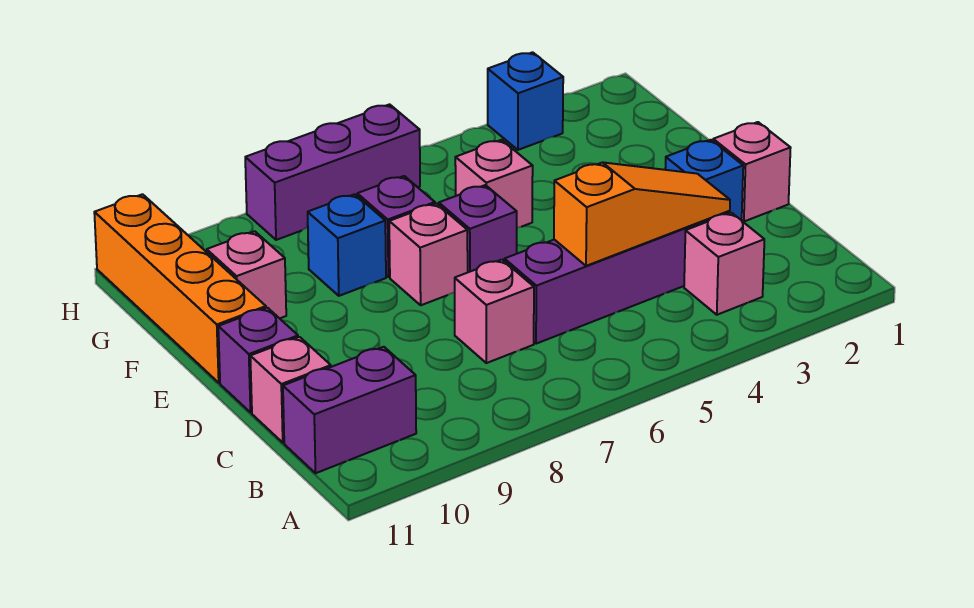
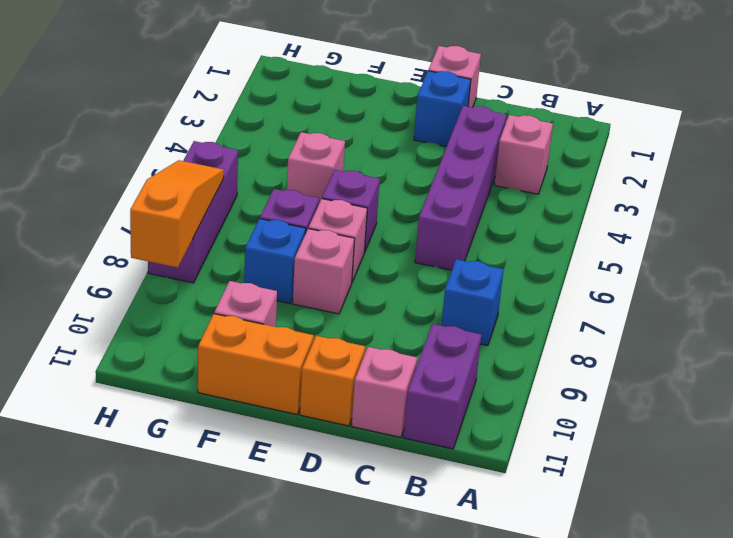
orange 1x3 slope [554,162,730,266] -> orange 1x3 slope moved to [130,160,224,268]
pink 1x1 brick [455,260,534,363] -> pink 1x1 brick moved to [293,229,355,314]
purple 1x1 brick [218,308,298,412] -> orange 1x1 brick [300,336,365,426]
orange 1x4 brick [94,194,266,383] -> orange 1x2 brick [198,314,314,414]
blue 1x1 brick [488,52,563,150] -> blue 1x1 brick moved to [441,259,504,346]

